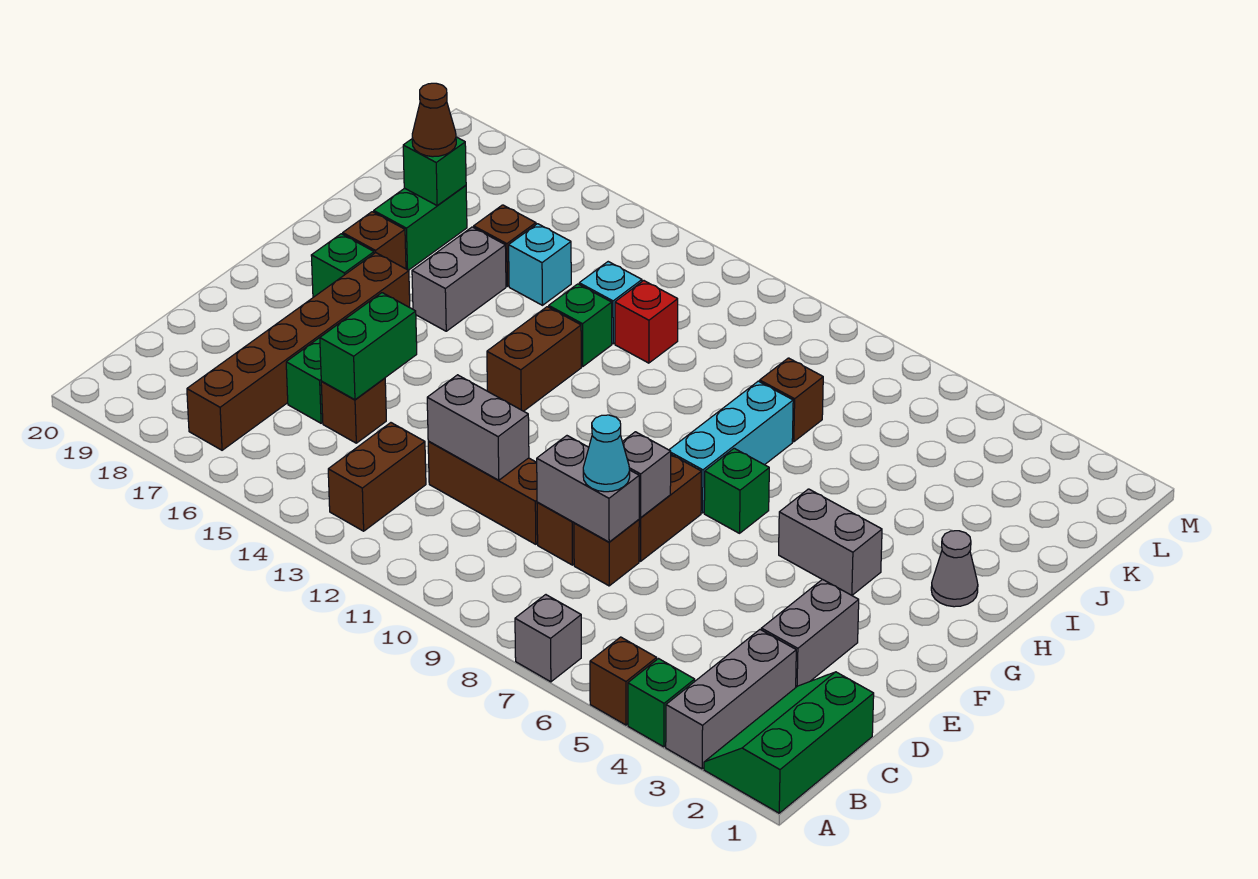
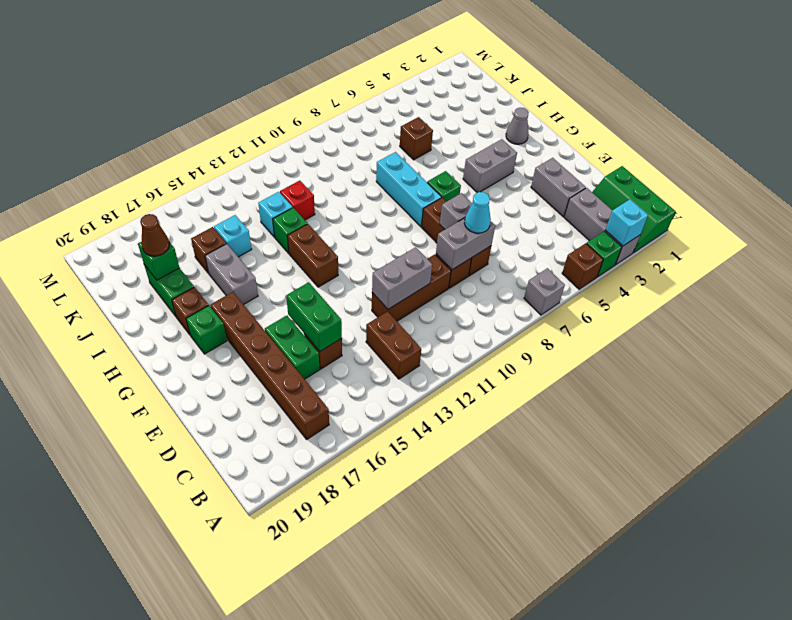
none -> cyan 1x1 brick [606,199,648,246]
brown 1x1 brick [760,358,823,442] -> brown 1x1 brick moved to [400,117,433,160]

